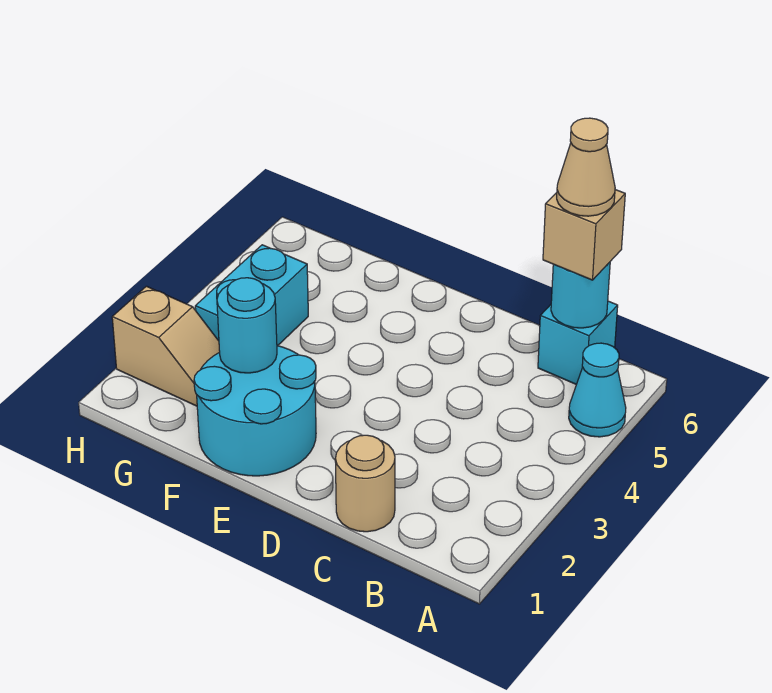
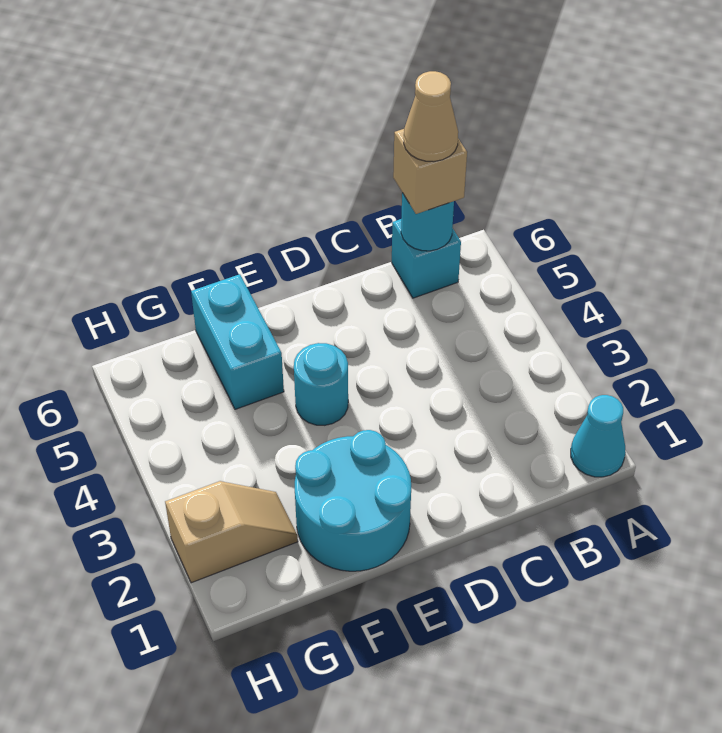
cyan 1x1 cone [569,343,626,437] -> cyan 1x1 cone moved to [571,395,626,477]
tan 1x1 round brick [335,435,395,532] -> none
cyan 1x1 round brick [217,278,277,373] -> cyan 1x1 round brick moved to [294,343,348,425]
cyan 1x2 brick [195,245,308,346] -> cyan 1x2 brick moved to [191,274,284,409]

